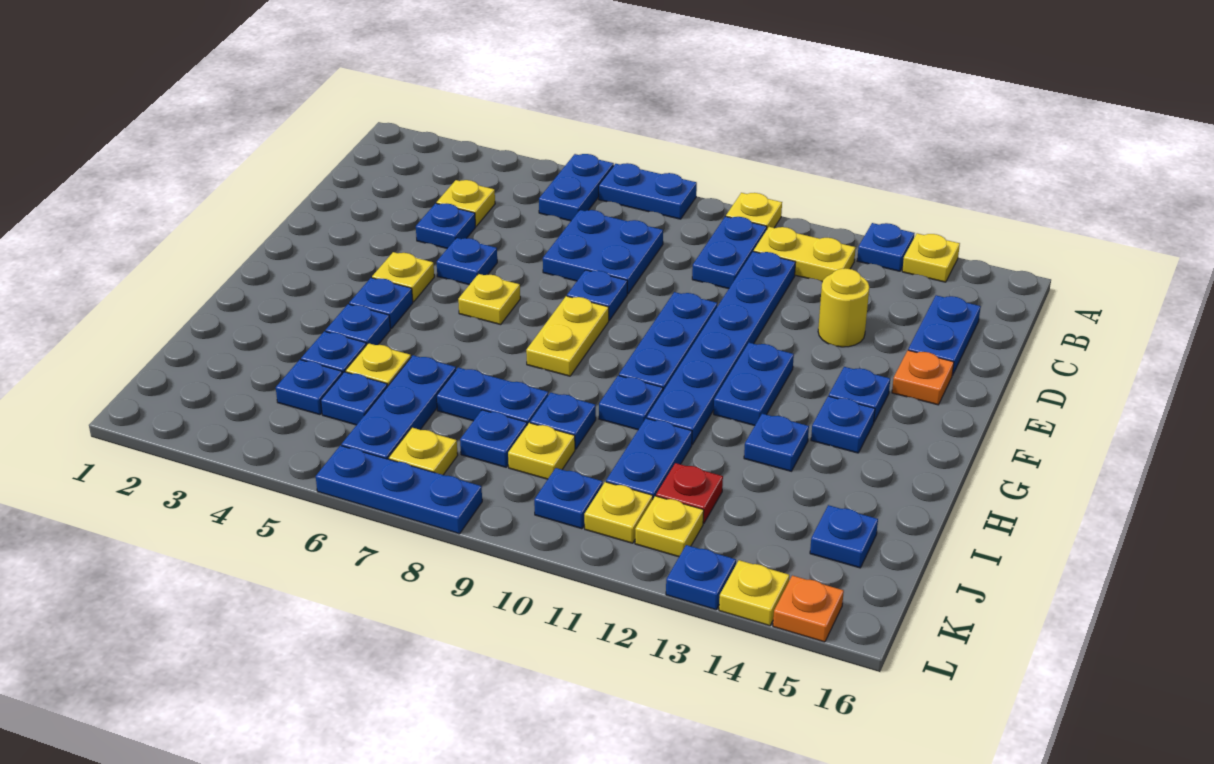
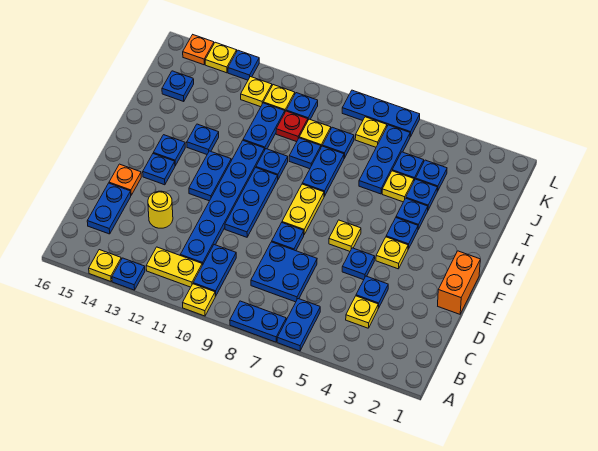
none -> orange 1x2 brick [438,251,480,314]
blue 1x2 plate [437,368,548,425] -> blue 1x2 plate turned to [302,146,344,196]
red 1x1 plate [656,463,723,523] -> red 1x1 plate moved to [276,111,308,142]

